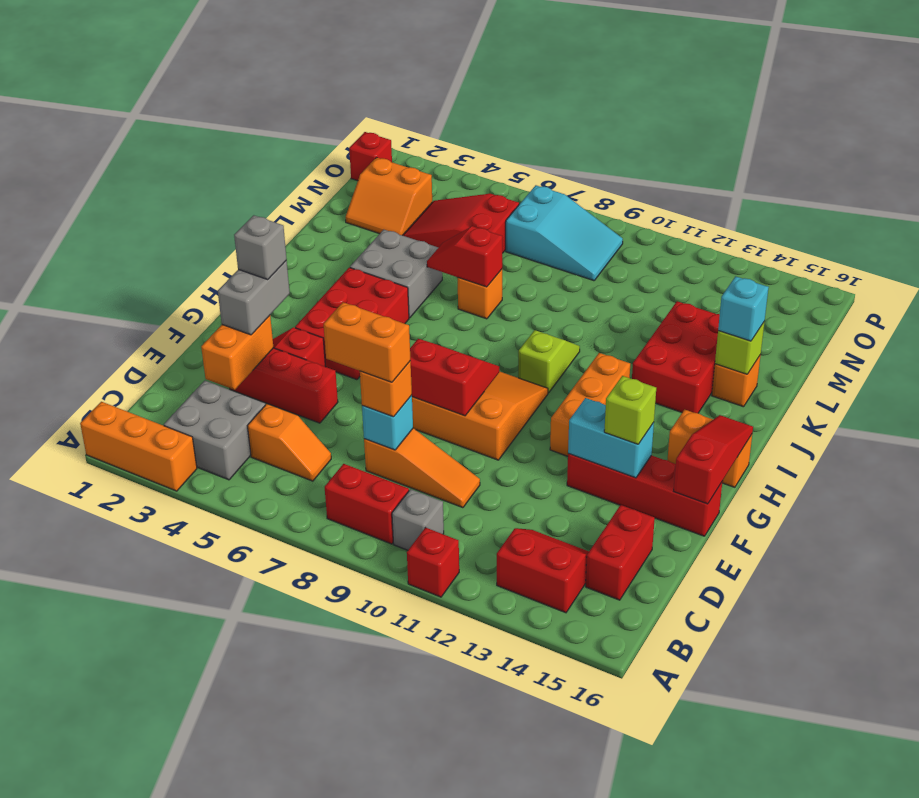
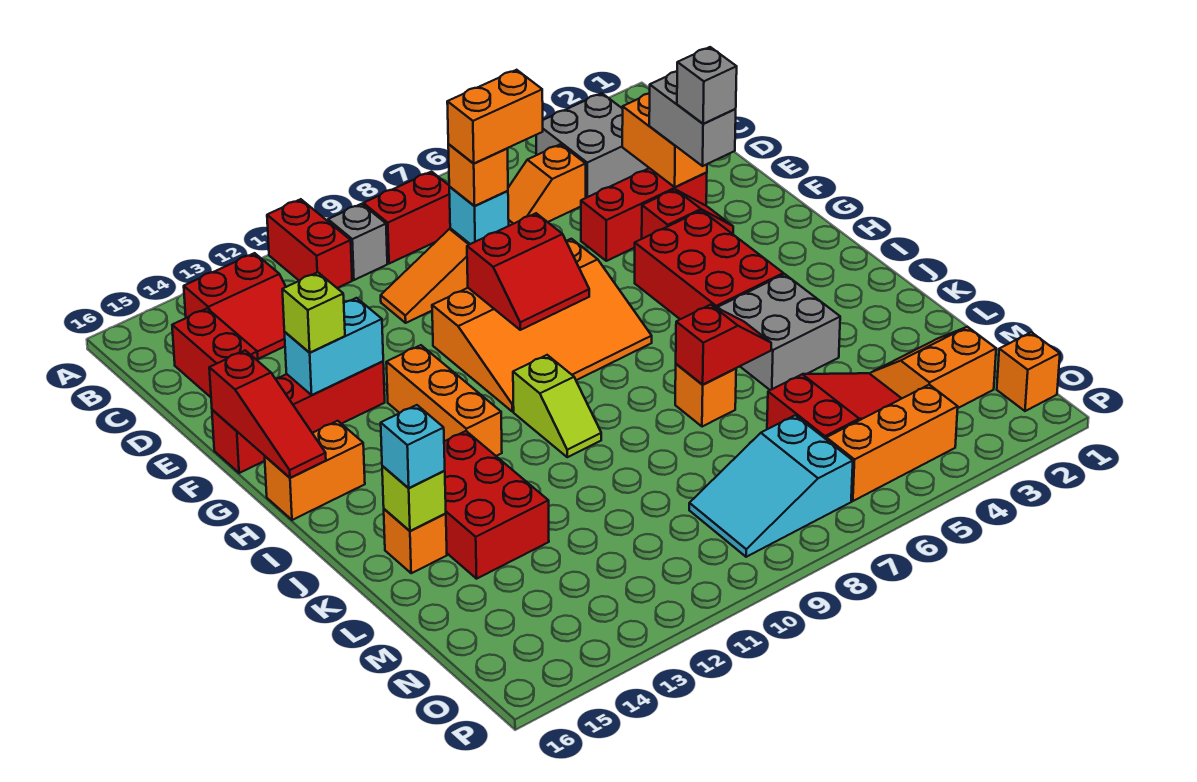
orange 1x3 brick [80,402,197,491] -> orange 1x3 brick moved to [826,385,958,501]
red 1x1 brick [407,528,459,597] -> red 1x2 brick [267,199,352,288]
red 1x1 brick [349,132,392,181] -> orange 1x1 brick [997,332,1060,411]

